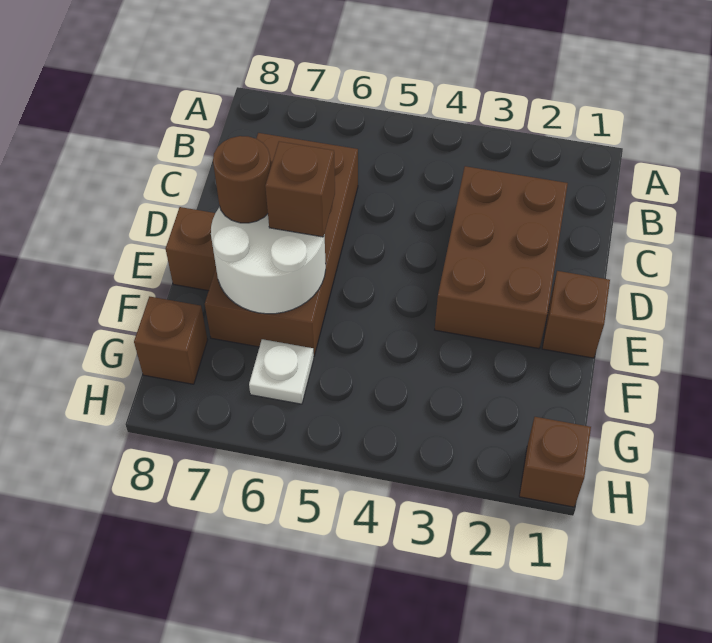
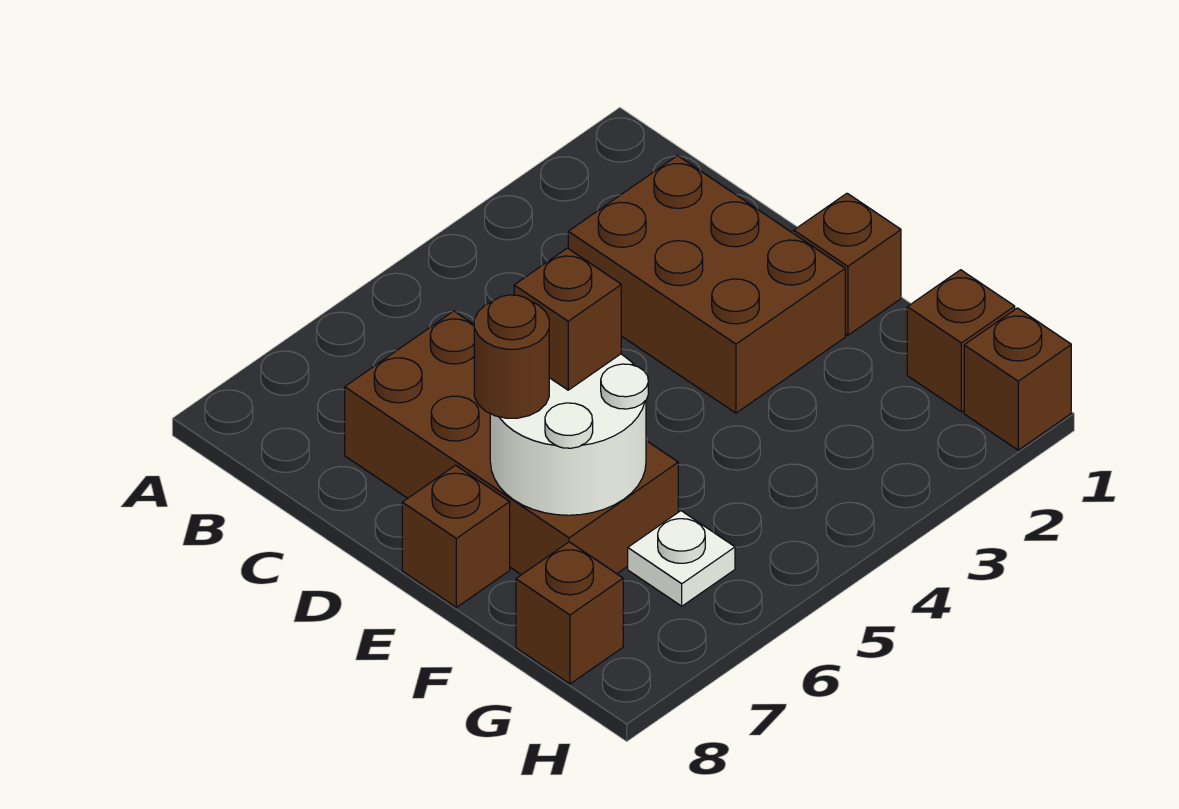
none -> brown 1x1 brick [907,270,1015,412]

